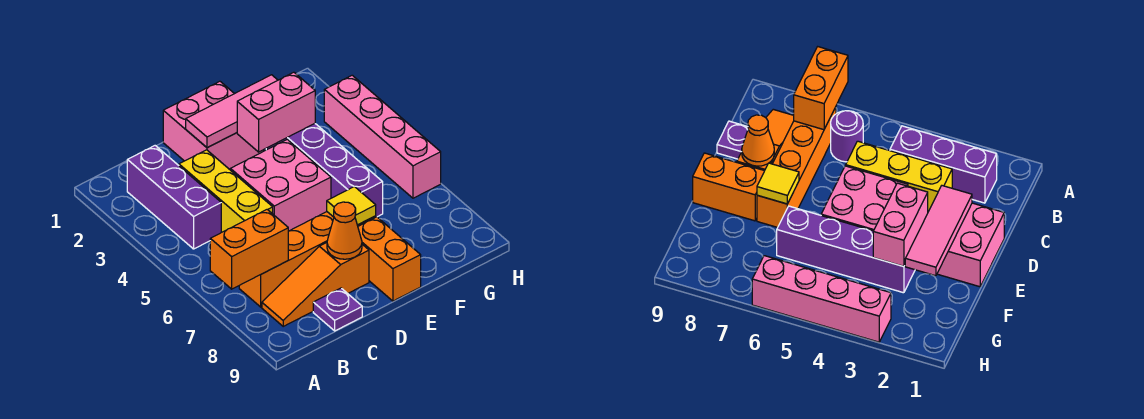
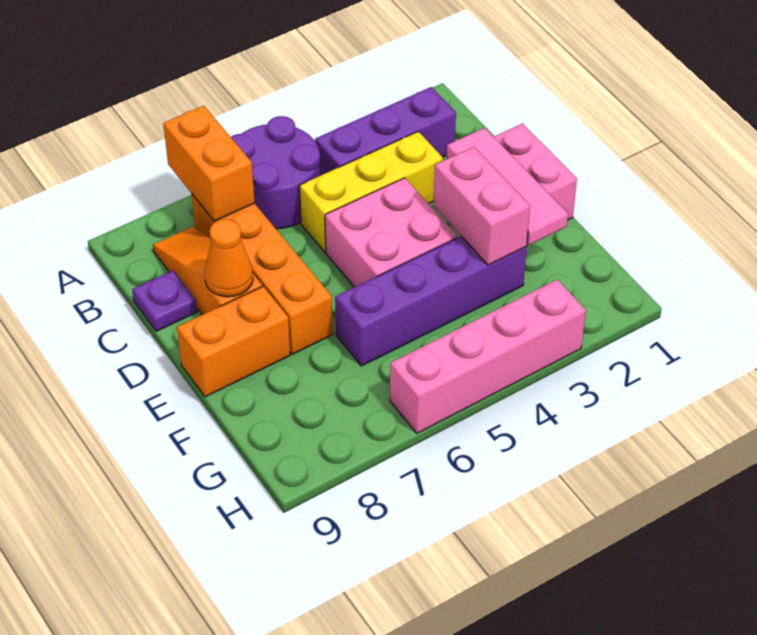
purple 1x1 round brick [831,111,863,162] -> purple 2x2 round brick [231,116,320,229]
yellow 1x1 tile [327,186,376,225] -> none

